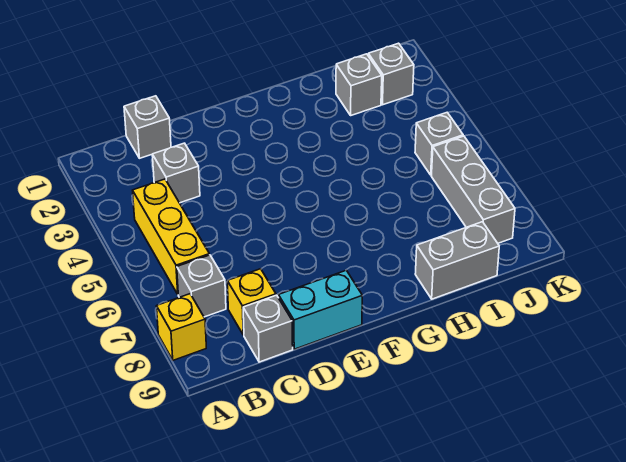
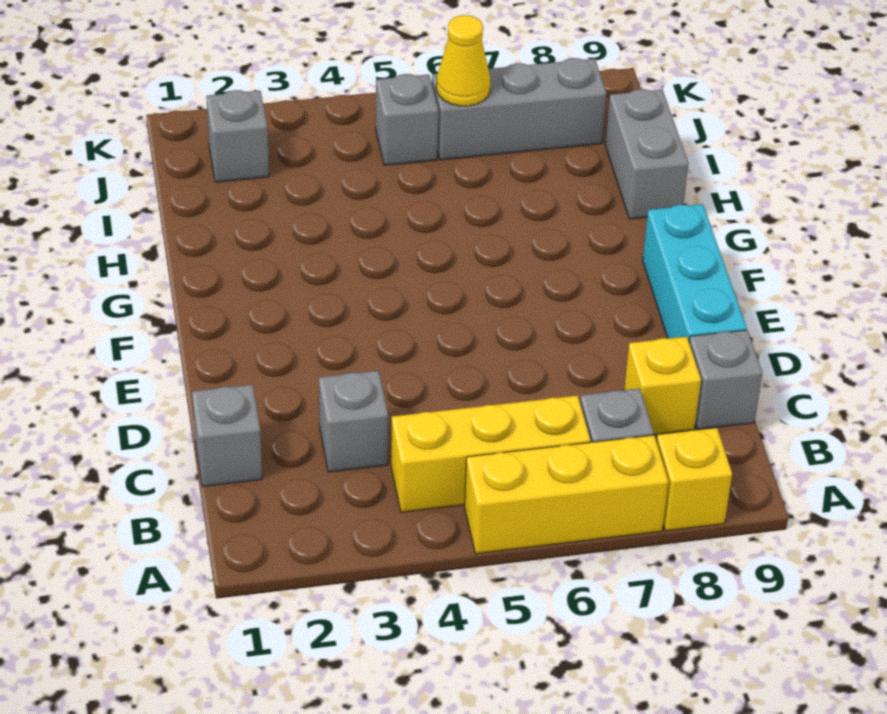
none -> yellow 1x3 brick [464,435,668,554]
cyan 1x2 brick [278,270,362,349] -> cyan 1x3 brick [643,204,747,341]
grey 1x1 brick [336,54,382,115] -> none
none -> yellow 1x1 cone [436,15,490,106]

